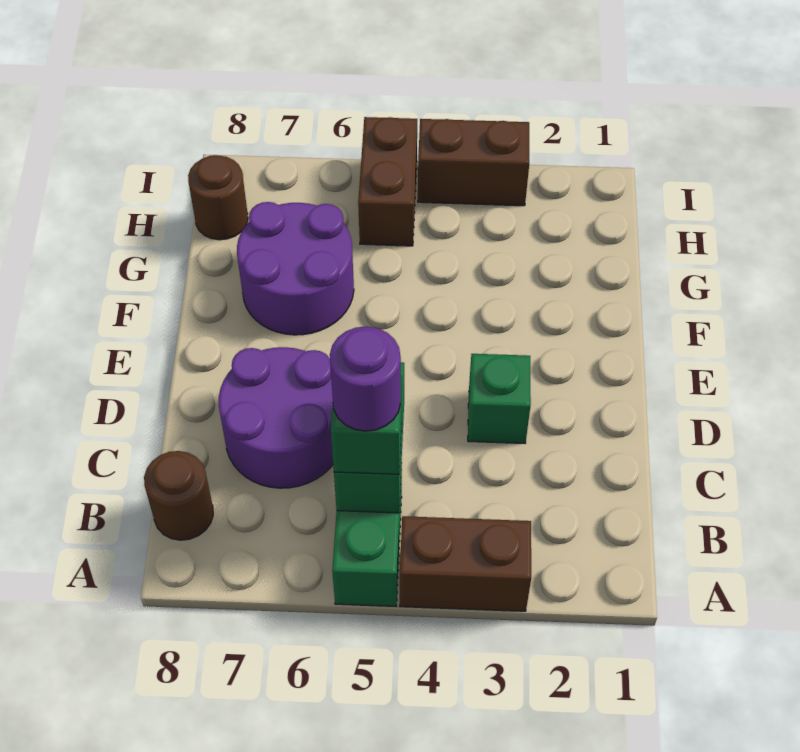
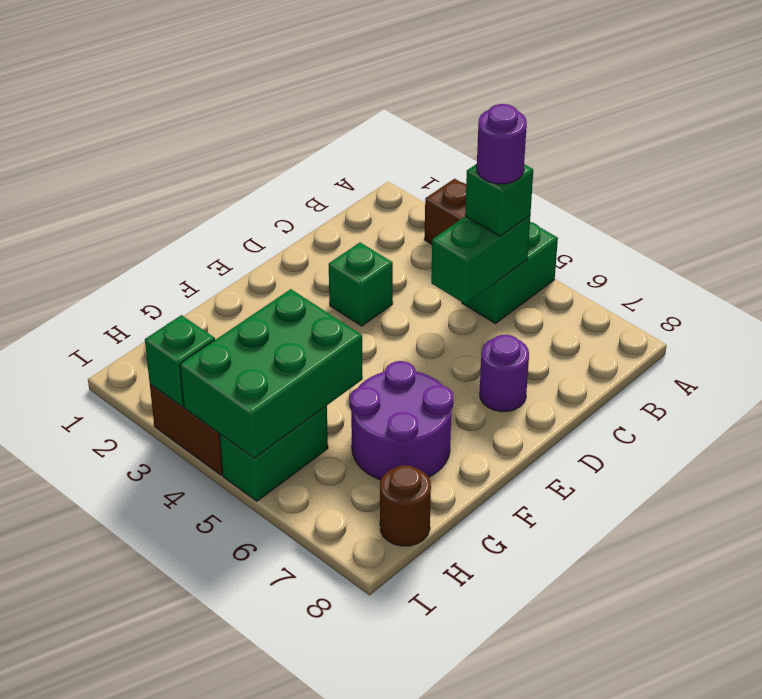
brown 1x1 round brick [144,451,213,540] -> none
purple 2x2 round brick [219,347,333,488] -> purple 1x1 round brick [480,335,529,412]
none -> green 2x3 brick [180,289,363,458]
brown 1x2 brick [358,117,417,246] -> green 1x2 brick [220,406,328,501]
none -> green 1x1 brick [145,315,215,407]

